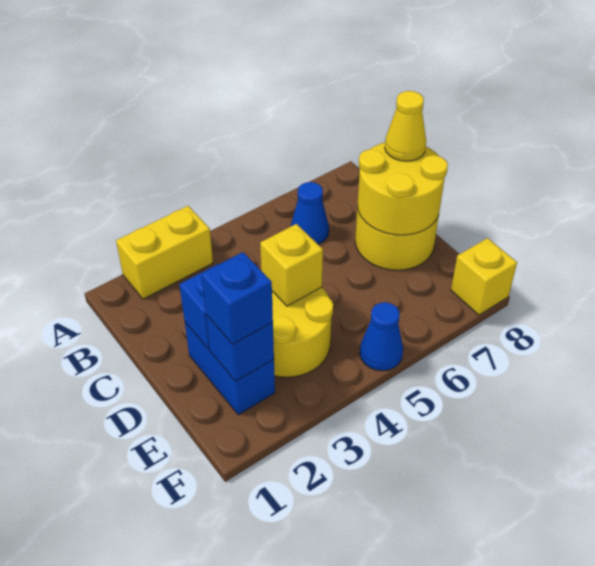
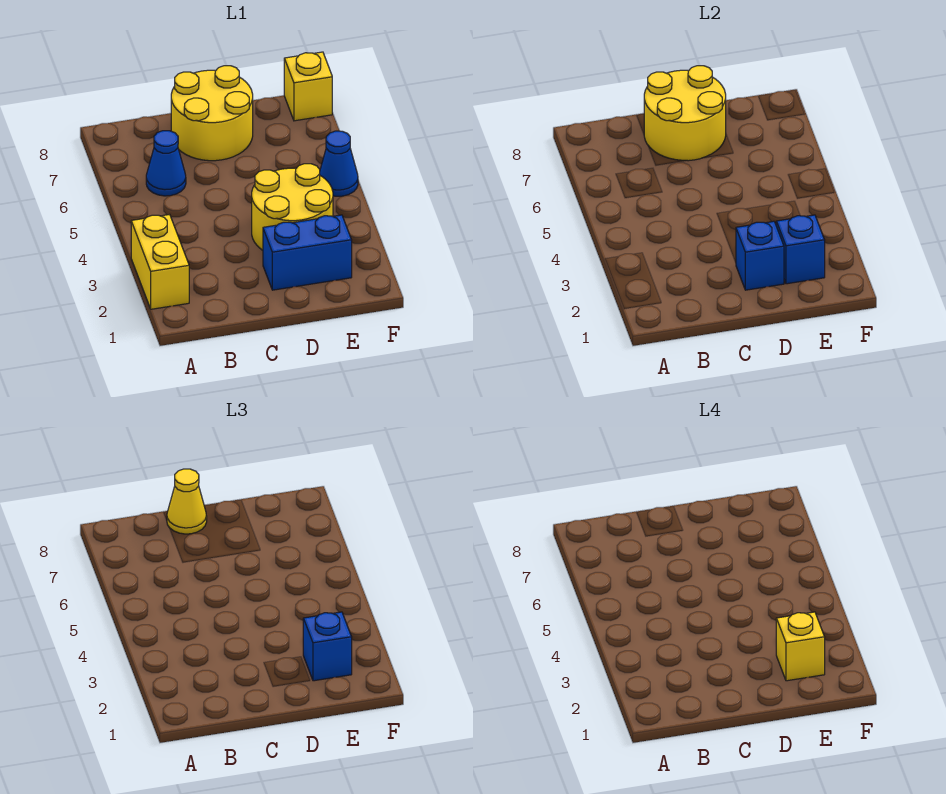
yellow 1x1 brick [260,224,323,306] -> yellow 1x1 brick moved to [776,612,825,681]

